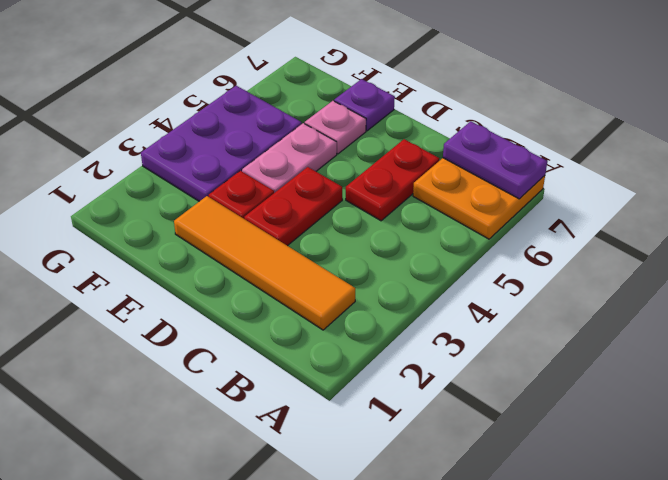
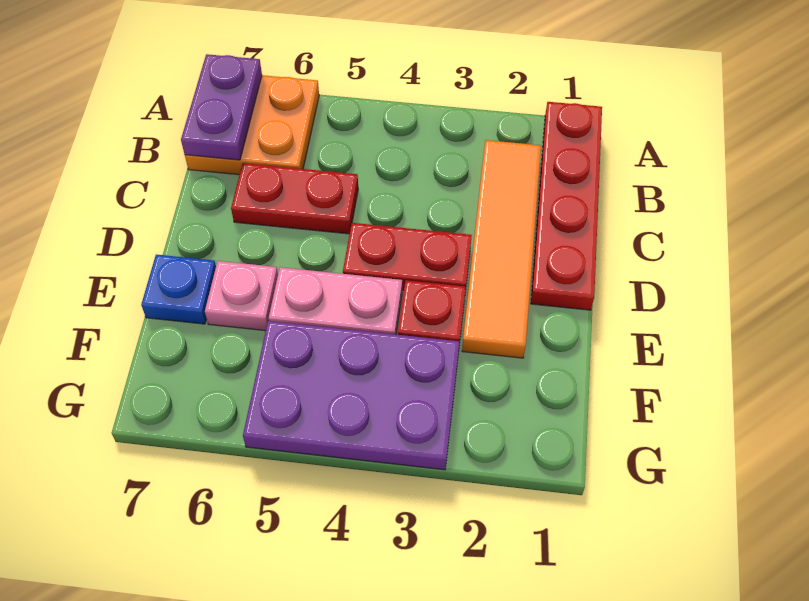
none -> red 1x4 plate [531,102,602,310]
purple 1x1 plate [334,79,395,131] -> blue 1x1 plate [141,255,216,324]

